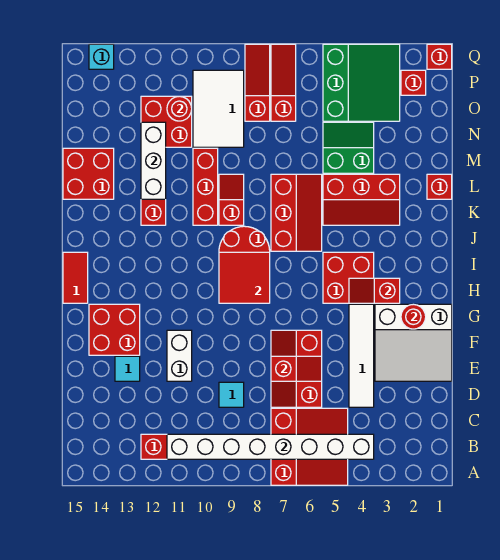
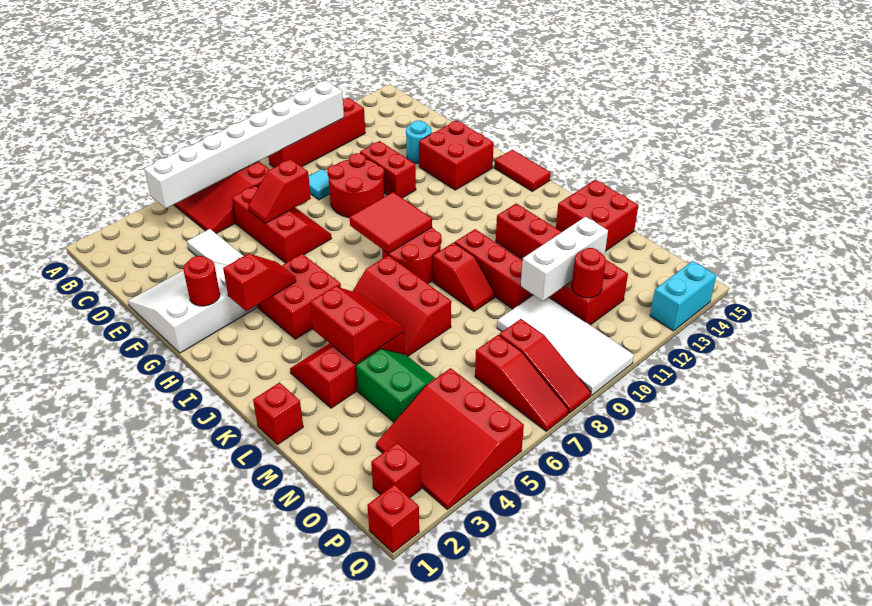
none -> red 2x2 round brick [327,153,384,218]
white 1x2 brick [167,330,192,381] -> red 1x2 brick [360,141,416,198]
cyan 1x1 tile [115,356,140,381] -> cyan 1x1 round brick [406,121,431,163]
none -> red 2x2 slope [310,286,404,364]
white 1x3 brick [141,122,166,199] -> white 1x3 brick turned to [521,217,608,301]
green 2x2 slope [323,122,374,173] -> green 2x2 slope turned to [356,349,436,422]
white 2x3 tile [193,70,244,147] -> white 2x4 tile [497,295,634,396]
green 3x3 slope [323,44,400,121] -> red 3x3 slope [376,368,524,509]
cyan 1x1 brick [89,44,114,69] -> cyan 1x2 brick [650,261,717,331]

